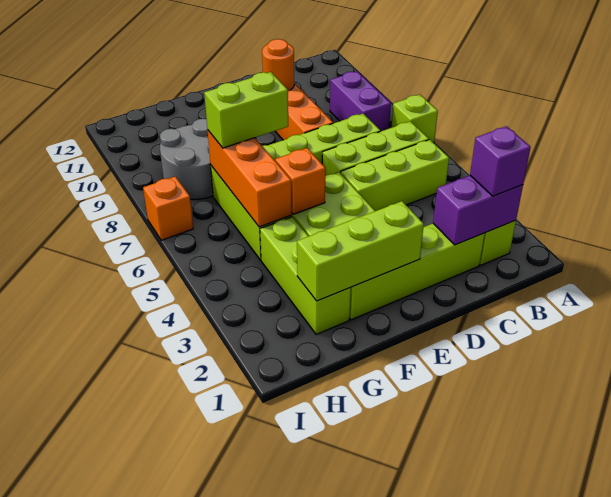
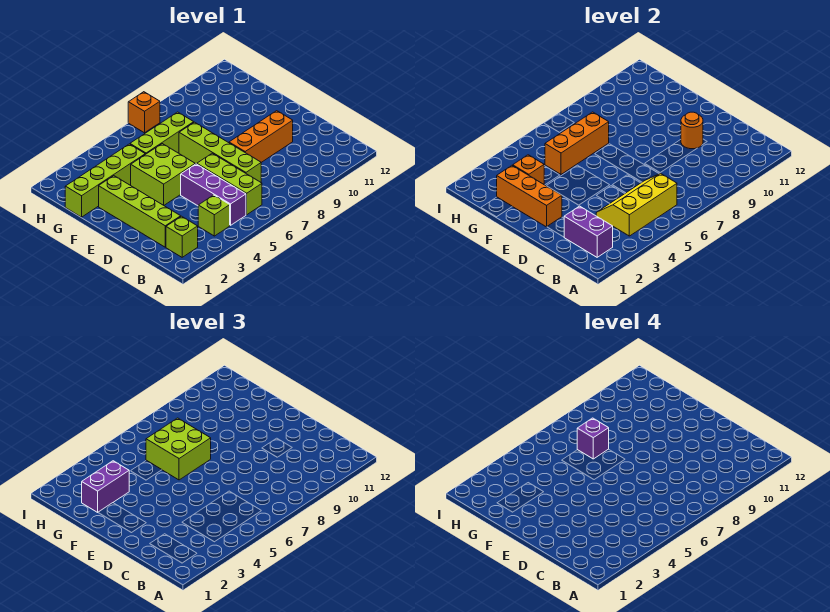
lime 1x1 brick [391,95,438,143] -> lime 1x1 brick moved to [198,195,230,236]
purple 1x1 brick [470,126,531,196] -> purple 1x1 brick moved to [577,418,609,459]
none -> yellow 2x3 slope [596,173,677,236]
lime 1x3 brick [341,140,449,211] -> purple 1x3 brick [181,164,246,225]
purple 1x2 brick [330,71,391,131] -> purple 1x2 brick moved to [82,461,129,512]
lime 1x3 brick [297,201,424,301] -> orange 1x3 brick [497,166,562,227]
orange 1x1 brick [275,148,325,214] -> orange 1x1 brick moved to [513,155,544,184]
lime 1x2 brick [204,72,288,148] -> lime 2x2 brick [146,418,211,480]
lime 1x3 brick [260,217,351,334] -> lime 1x4 brick [65,144,145,217]
grey 2x2 round brick [160,118,213,199] -> none

